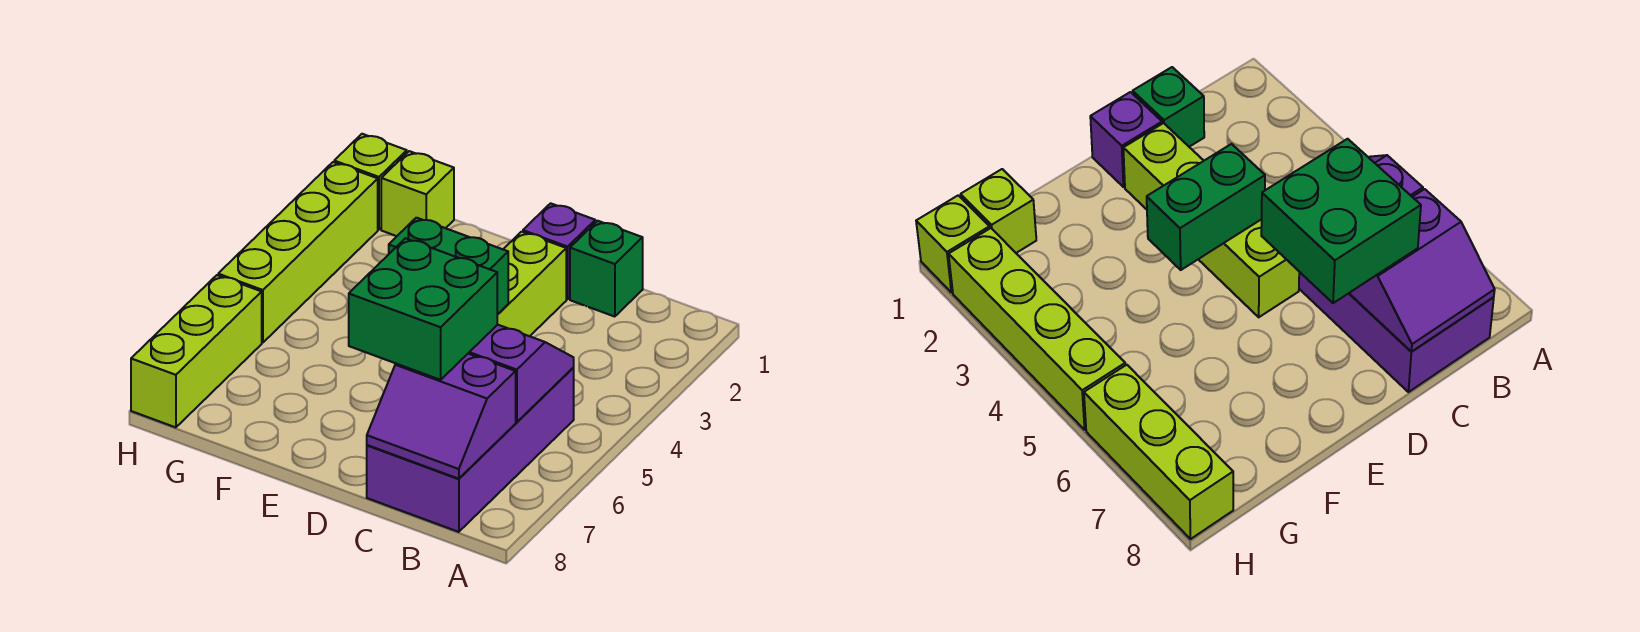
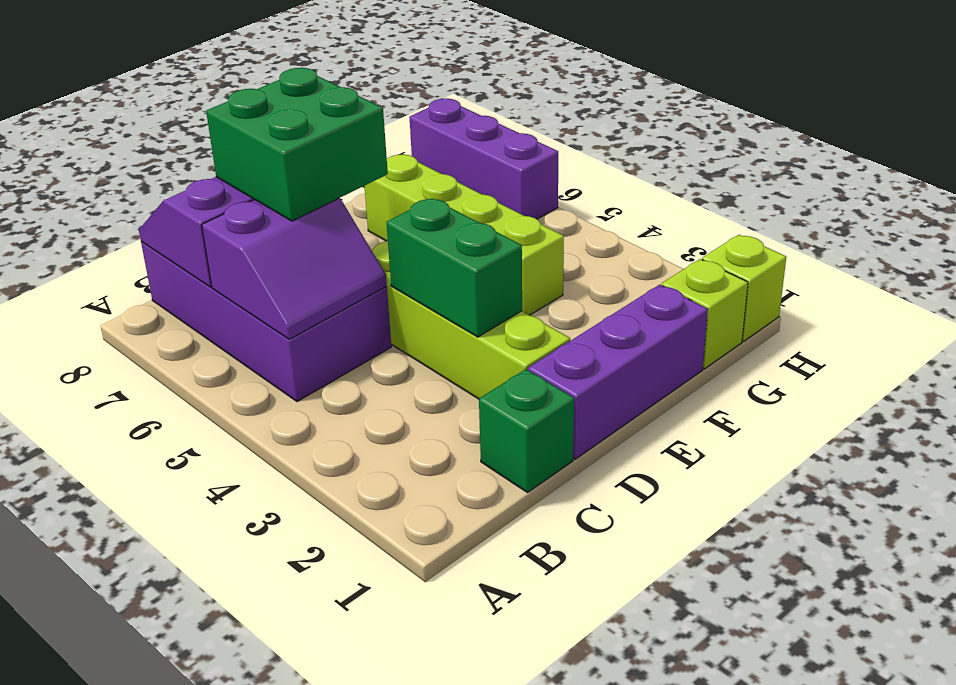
purple 1x1 brick [523,203,595,299] -> purple 1x3 brick [528,285,708,459]
green 1x2 brick [389,218,508,315] -> green 1x2 brick turned to [387,198,522,337]
lime 1x4 brick [218,162,378,343] -> lime 1x4 brick moved to [364,154,564,315]
lime 1x3 brick [131,275,262,427] -> purple 1x3 brick [409,98,558,219]

